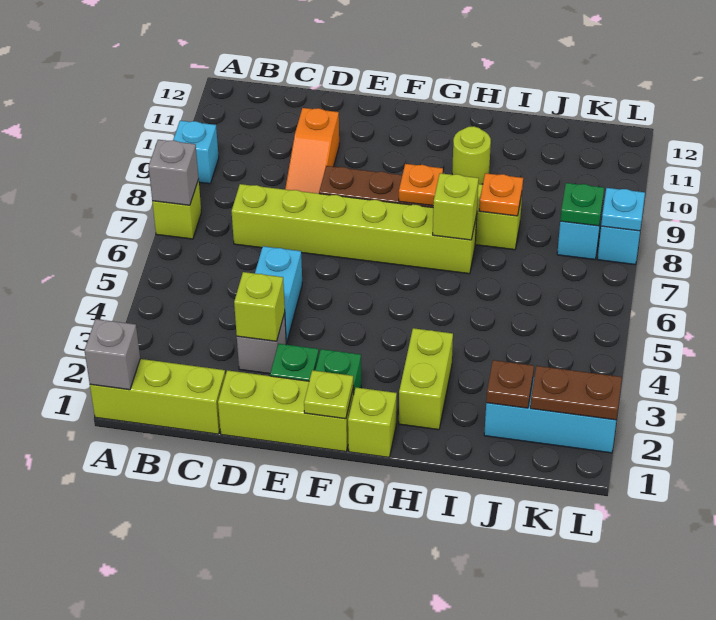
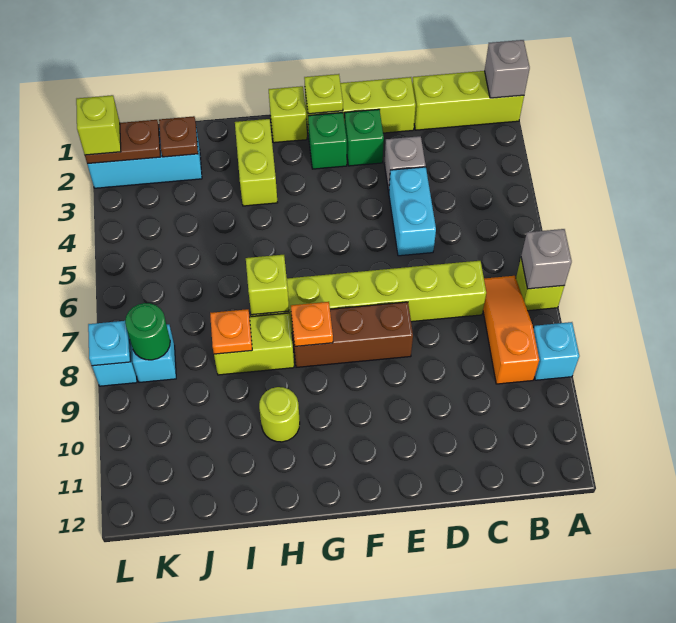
lime 1x1 brick [234,272,285,341] -> lime 1x1 brick moved to [76,95,121,155]
orange 1x3 slope [285,108,339,194] -> orange 1x3 slope moved to [483,276,539,384]
green 1x1 plate [560,183,604,226] -> green 1x1 round brick [125,303,170,360]

